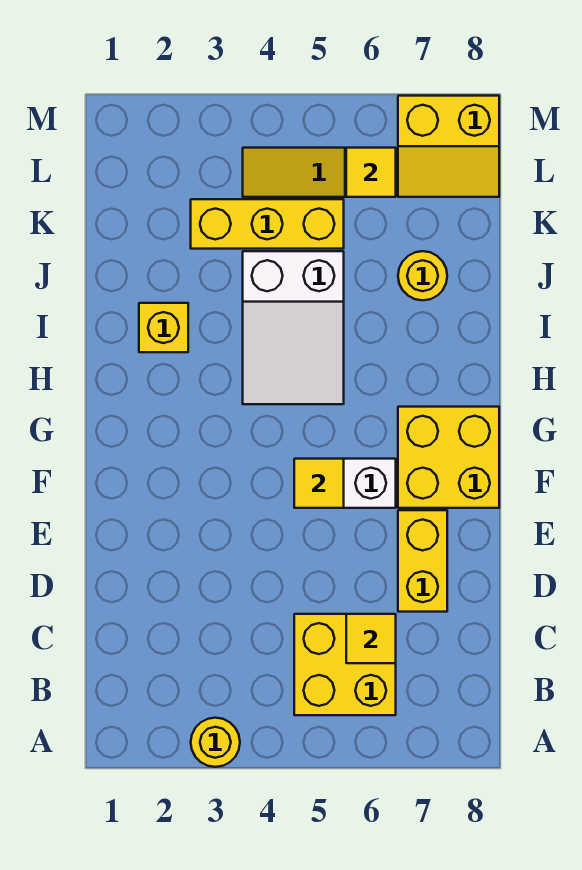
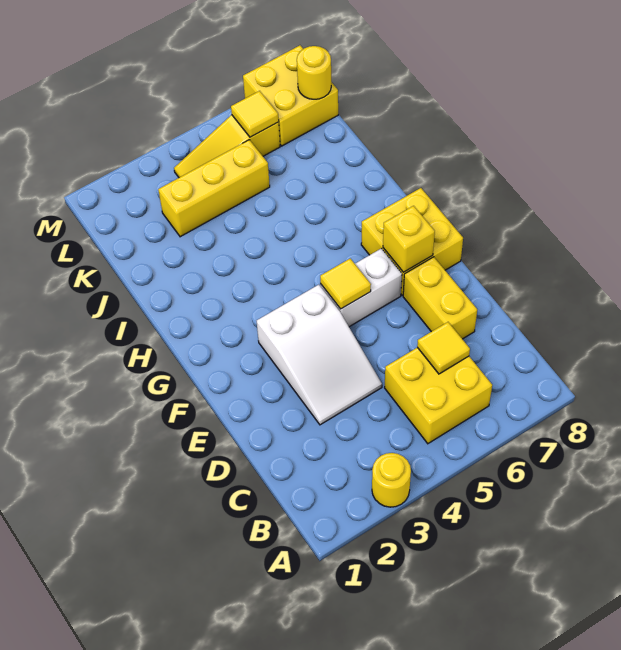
white 2x3 slope [243,251,344,404] -> white 2x3 slope moved to [257,285,382,425]
yellow 1x1 brick [139,303,188,352] -> yellow 1x1 brick moved to [383,206,435,272]
yellow 1x1 round brick [398,251,447,300] -> yellow 1x1 round brick moved to [297,46,331,99]
yellow 2x2 slope [398,96,499,197] -> yellow 2x2 brick [243,45,338,146]

